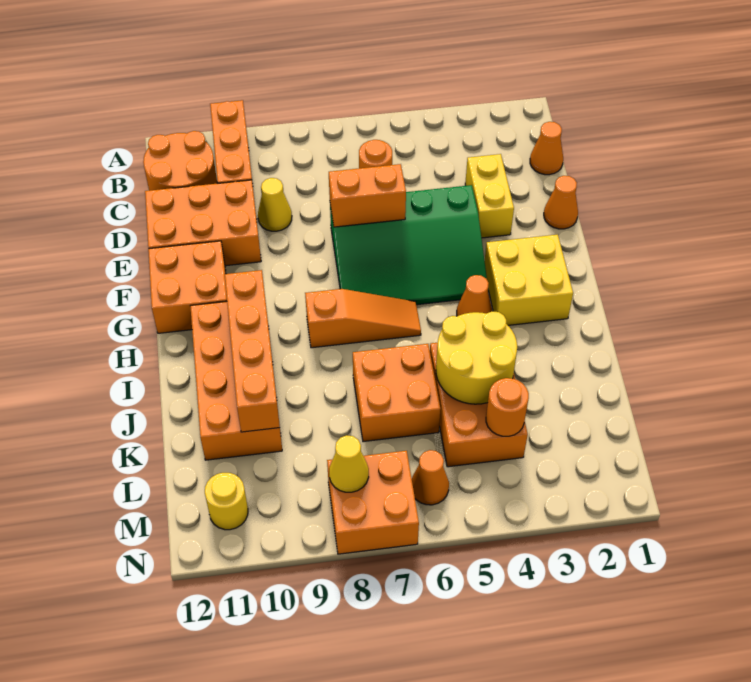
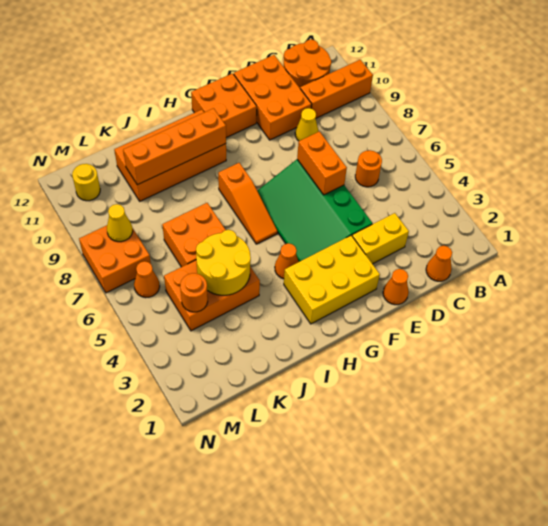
yellow 2x2 brick [485,235,573,325] -> yellow 2x3 brick [284,235,380,324]

